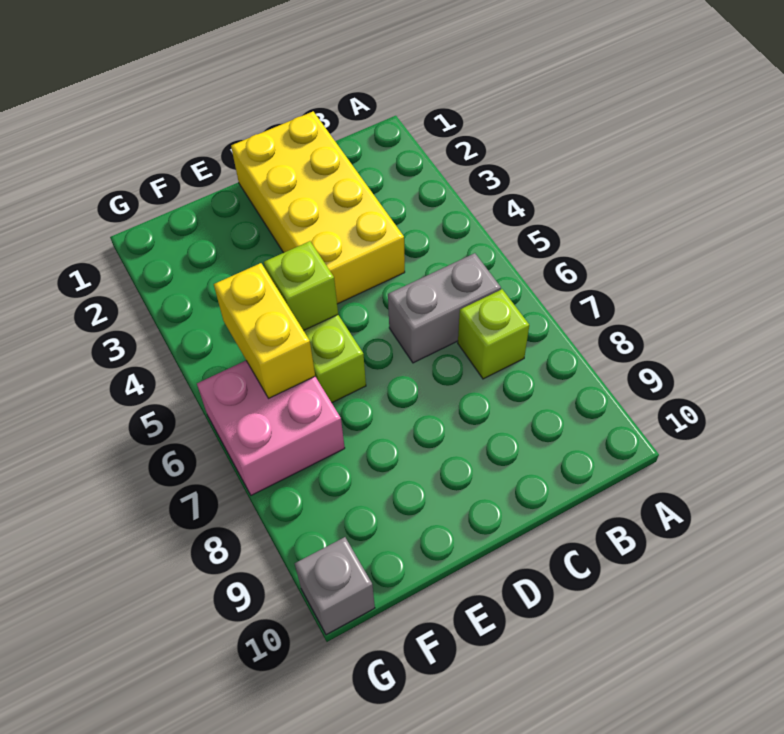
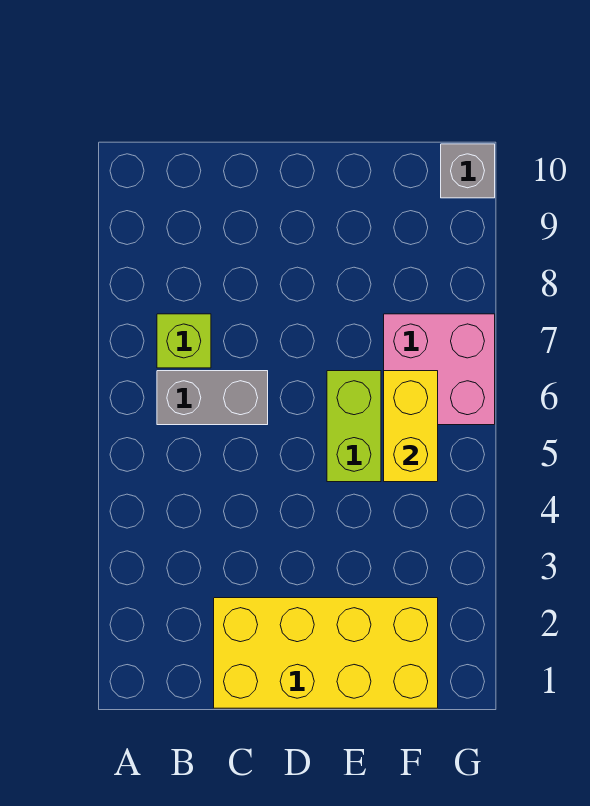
yellow 2x4 brick [231,111,405,304] -> yellow 2x4 brick turned to [214,598,438,708]
lime 1x1 brick [264,241,338,331] -> none

